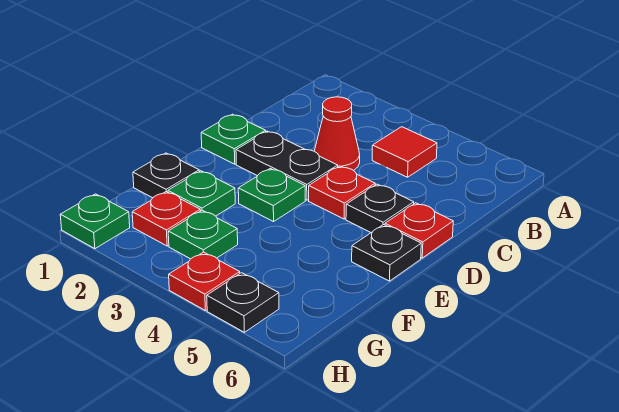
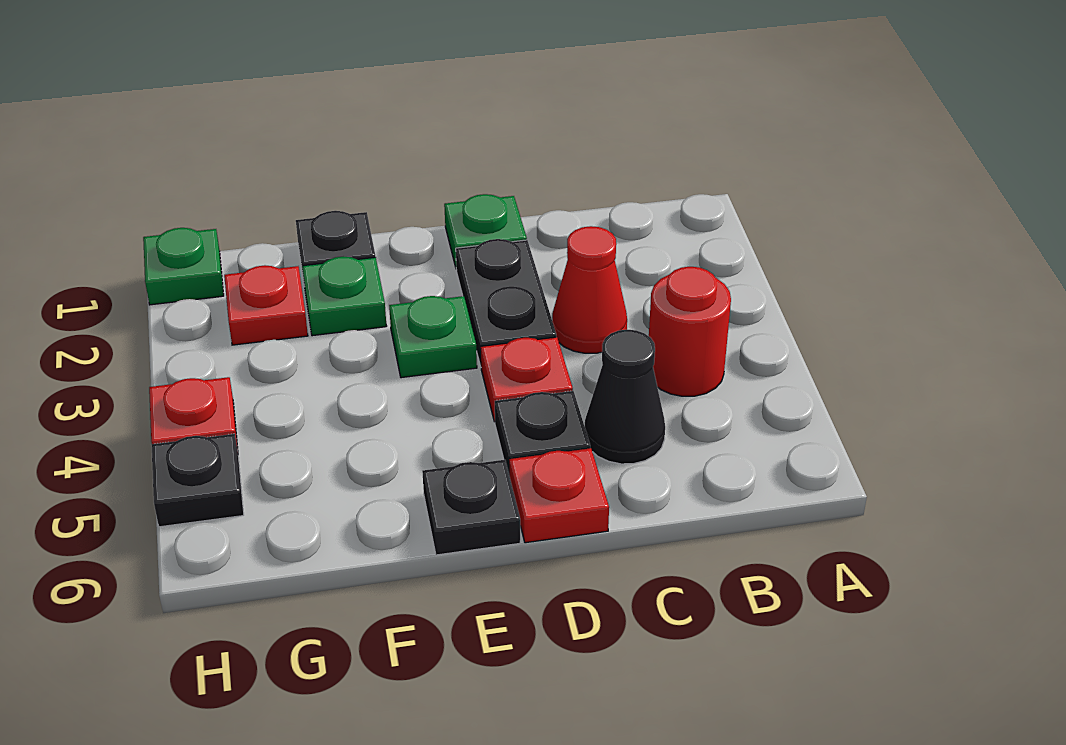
red 1x1 tile [372,127,437,177] -> red 1x1 round brick [649,267,731,396]
none -> black 1x1 cone [585,330,665,464]
green 1x1 plate [168,210,238,259] -> none

